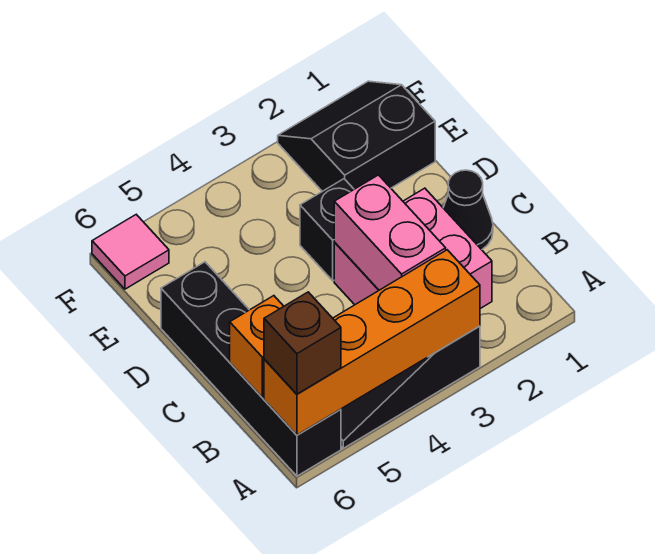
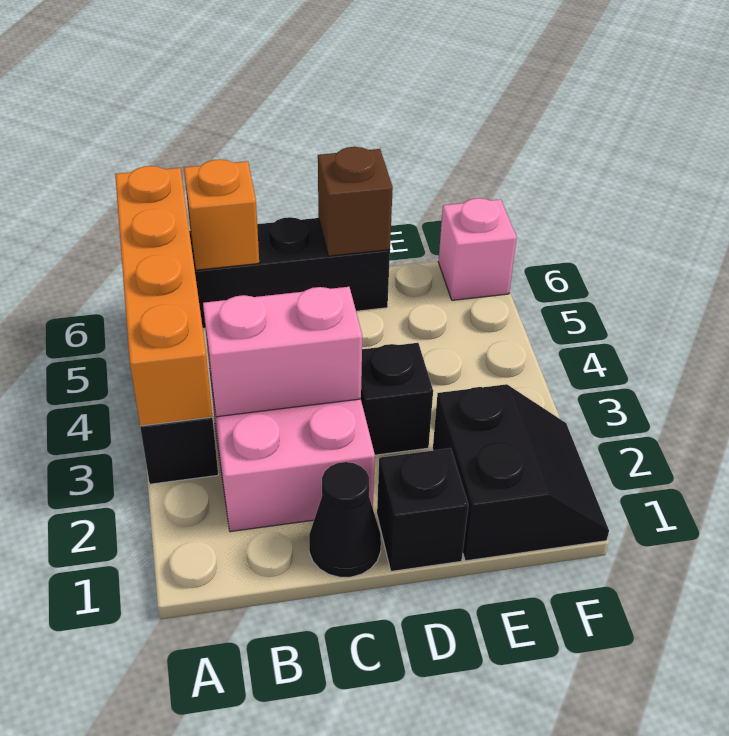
brown 1x1 brick [264,292,341,394] -> brown 1x1 brick moved to [318,147,393,256]
none -> black 1x1 brick [377,448,468,571]
pink 1x1 tile [92,215,169,289] -> pink 1x1 brick [438,198,517,300]

